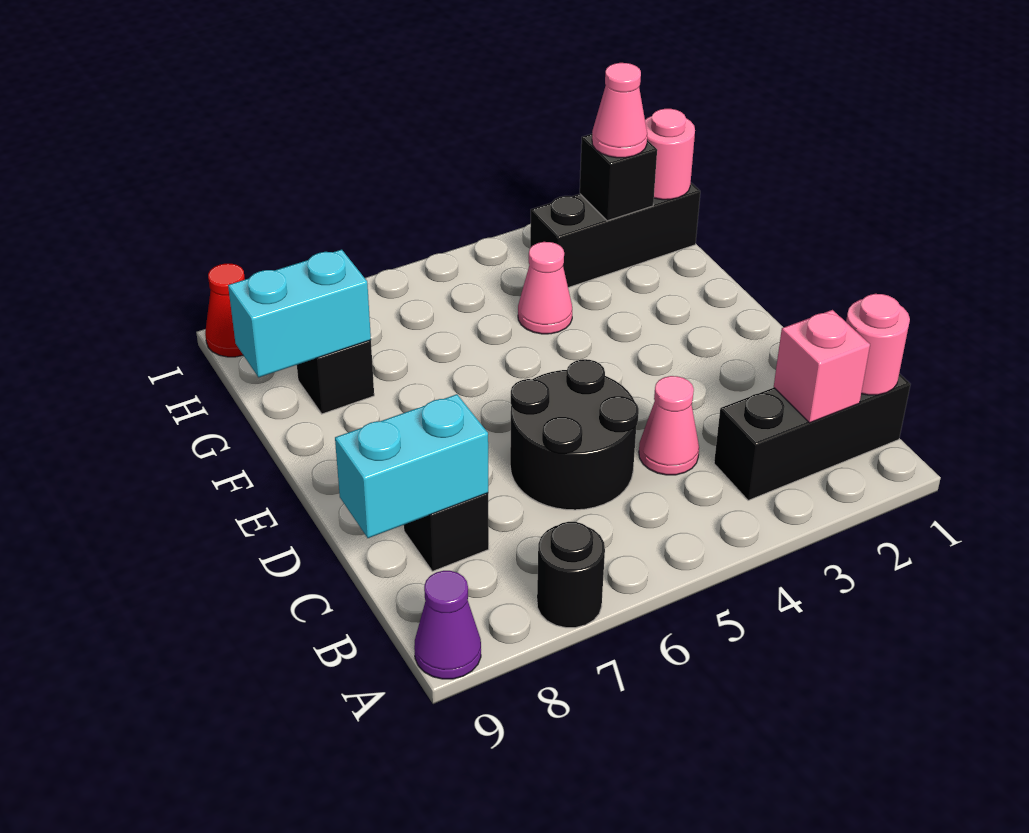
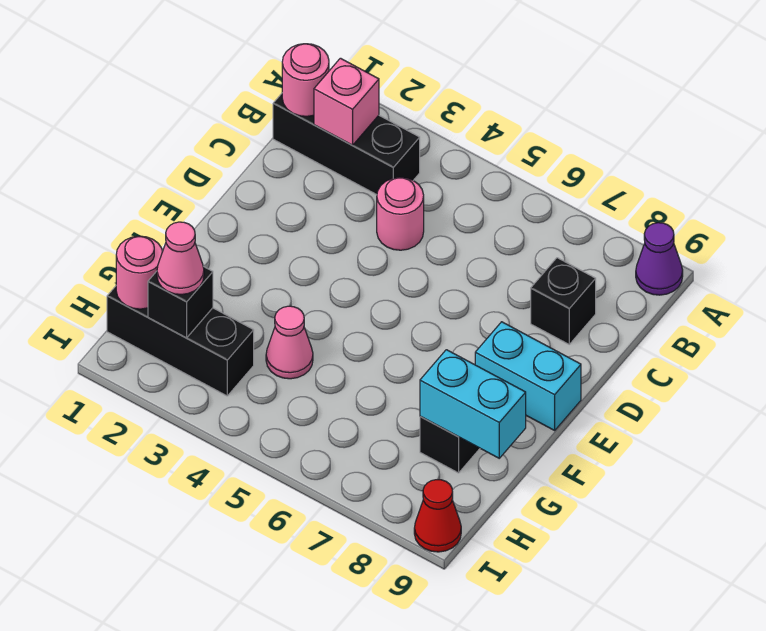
black 1x1 round brick [537,522,605,628] -> none
pink 1x1 cone [639,376,699,475] -> pink 1x1 round brick [377,177,424,250]
black 2x2 round brick [510,359,639,510] -> none
cyan 1x2 brick [335,394,488,538] -> cyan 1x2 brick moved to [475,322,581,430]

